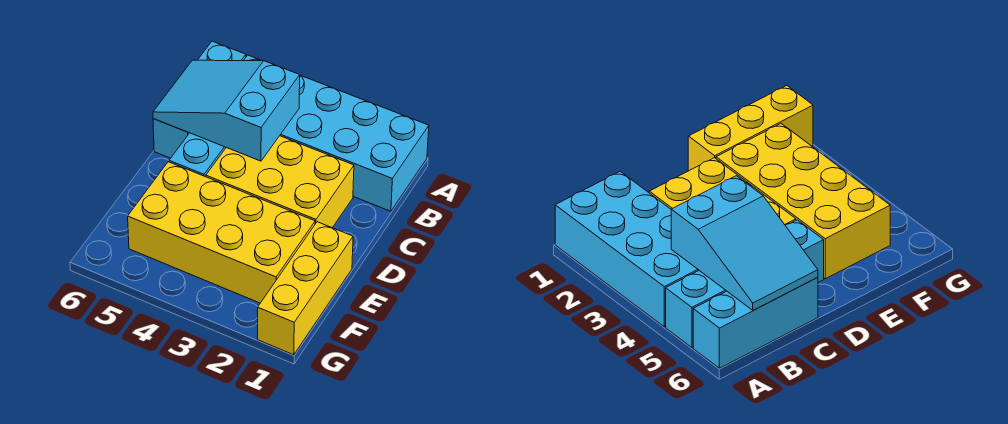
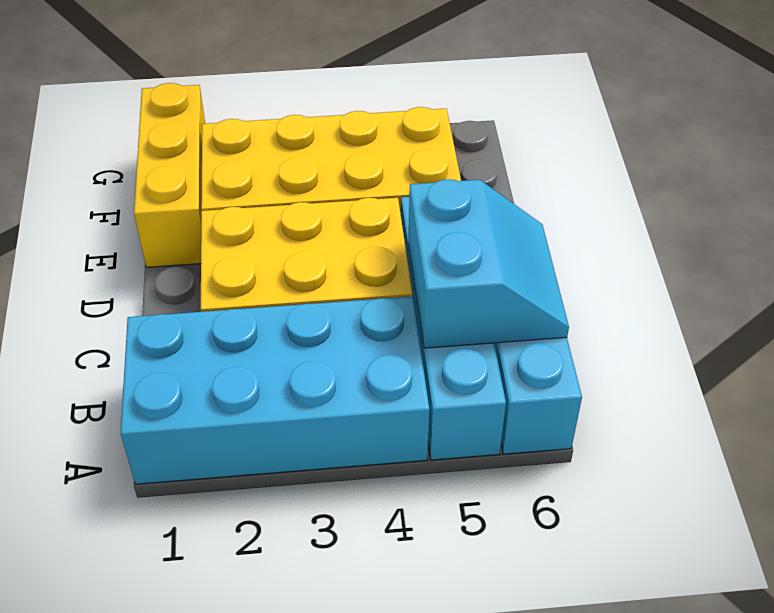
cyan 2x3 slope [153,60,300,161] -> cyan 2x2 slope [408,179,569,348]

